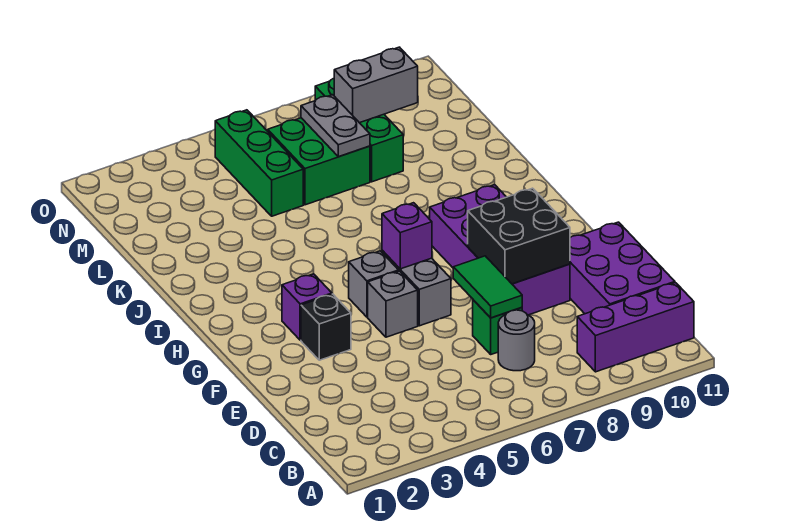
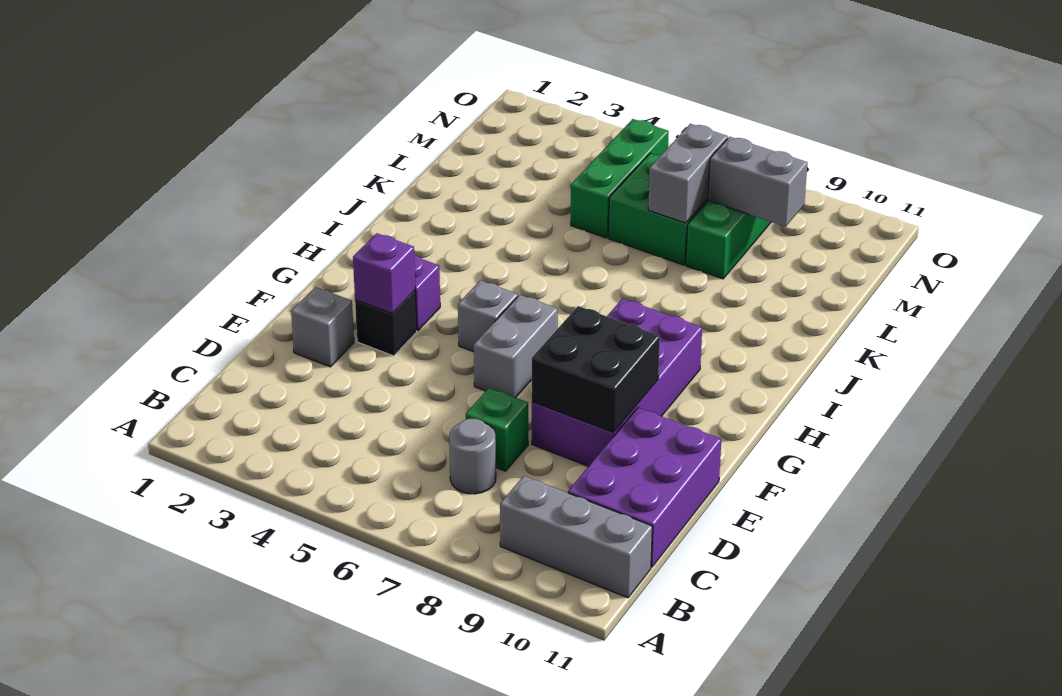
purple 1x3 brick [577,283,694,372] -> grey 1x3 brick [500,476,652,598]
green 1x2 tile [453,256,522,318] -> none
grey 1x1 brick [368,271,418,337] -> grey 1x1 brick moved to [291,287,354,367]
purple 1x1 brick [382,203,432,269] -> purple 1x1 brick moved to [353,233,415,313]
grey 1x2 plate [301,95,370,157] -> grey 1x2 brick [648,124,728,223]

